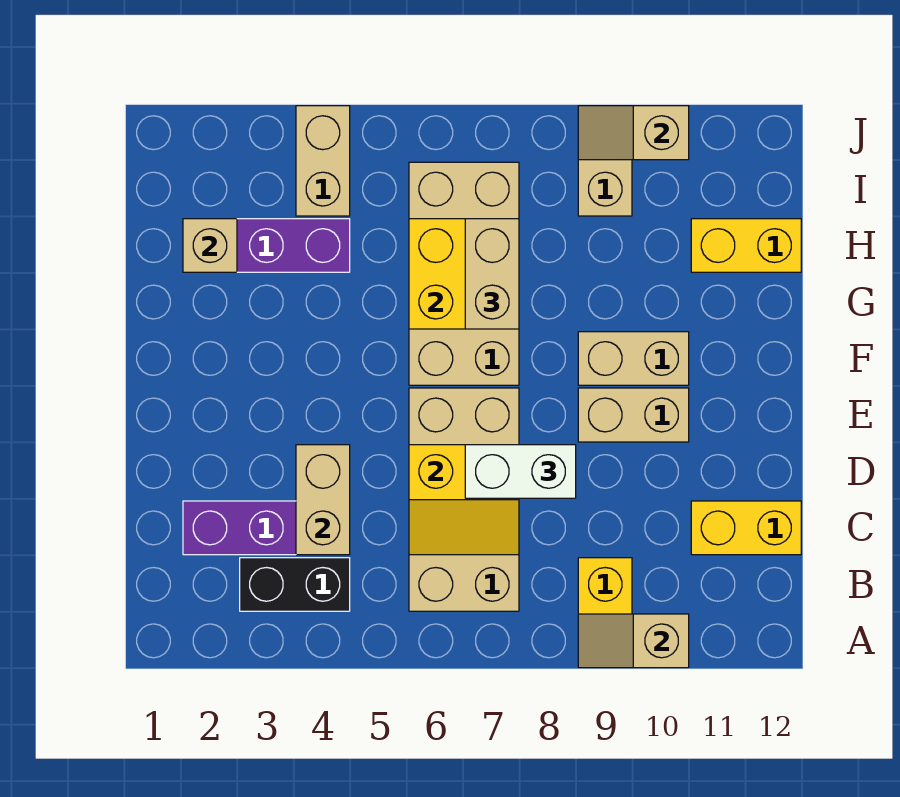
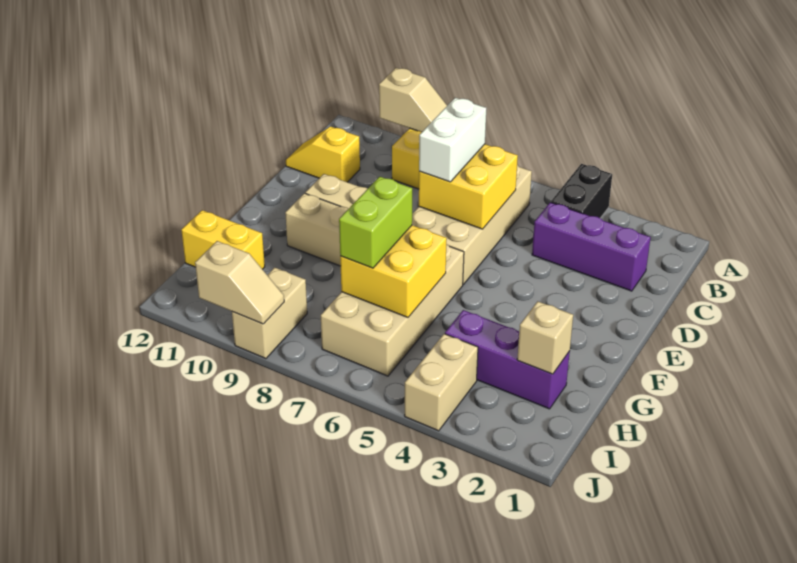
black 1x2 brick [240,558,350,611] -> black 1x2 brick turned to [551,164,612,218]
tan 1x2 brick [296,445,350,555] -> none
yellow 2x2 slope [409,445,519,555] -> yellow 2x2 brick [419,144,518,229]
yellow 1x2 brick [691,501,801,555] -> yellow 1x2 slope [286,127,360,182]
white 1x2 brick [465,445,576,498] -> white 1x2 brick turned to [419,98,486,182]
tan 1x2 brick [465,219,519,329] -> lime 1x2 brick [339,177,412,268]

